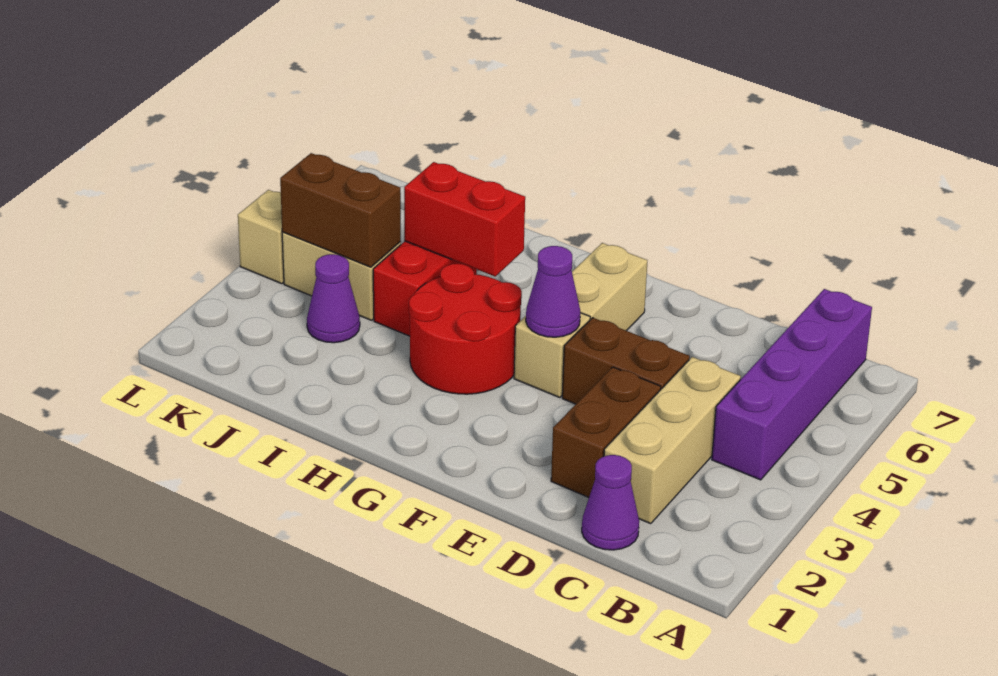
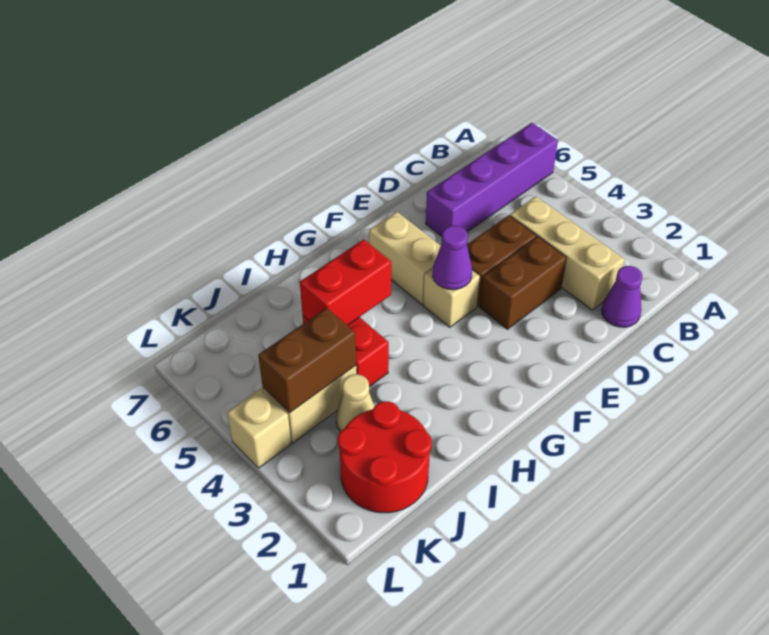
purple 1x4 brick [712,289,872,480] -> purple 1x4 brick turned to [426,123,558,236]
brown 1x2 brick [551,367,661,497] -> brown 1x2 brick turned to [480,237,566,329]
red 2x2 round brick [409,263,522,394] -> red 2x2 round brick moved to [338,401,432,513]
purple 1x1 cone [307,254,360,343] -> tan 1x1 cone [336,374,375,432]

